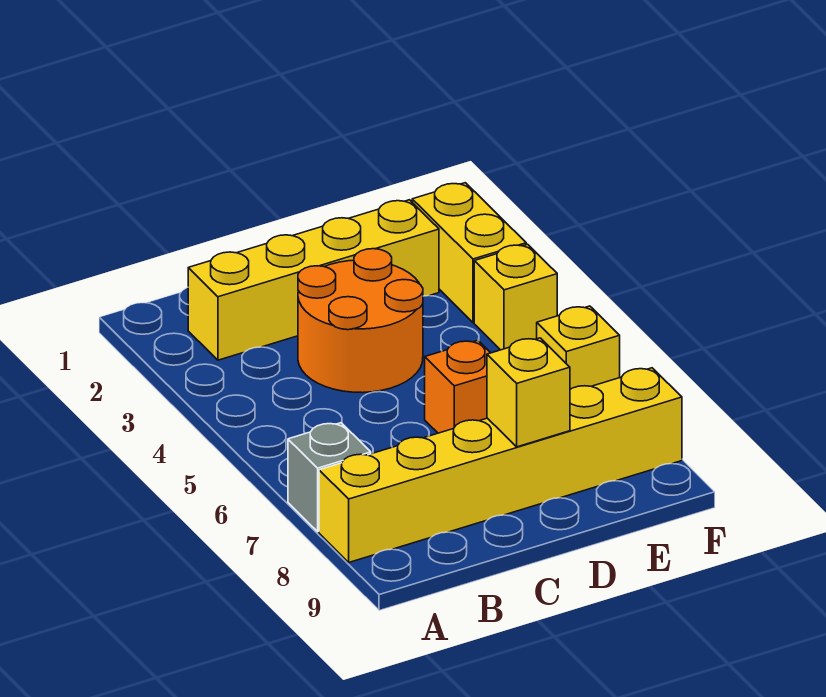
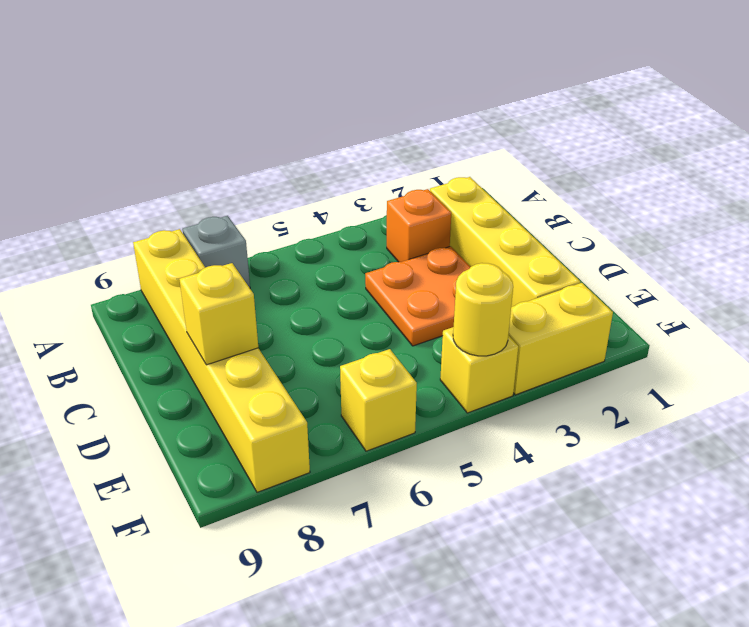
orange 2x2 round brick [298,249,423,393] -> orange 2x2 plate [365,246,470,346]
orange 1x1 brick [425,340,490,433] -> orange 1x1 brick moved to [387,189,451,262]
none -> yellow 1x1 round brick [453,263,513,356]

